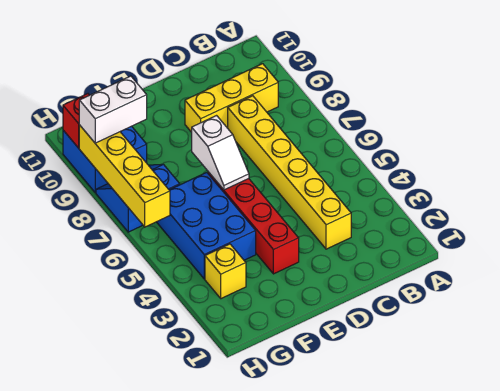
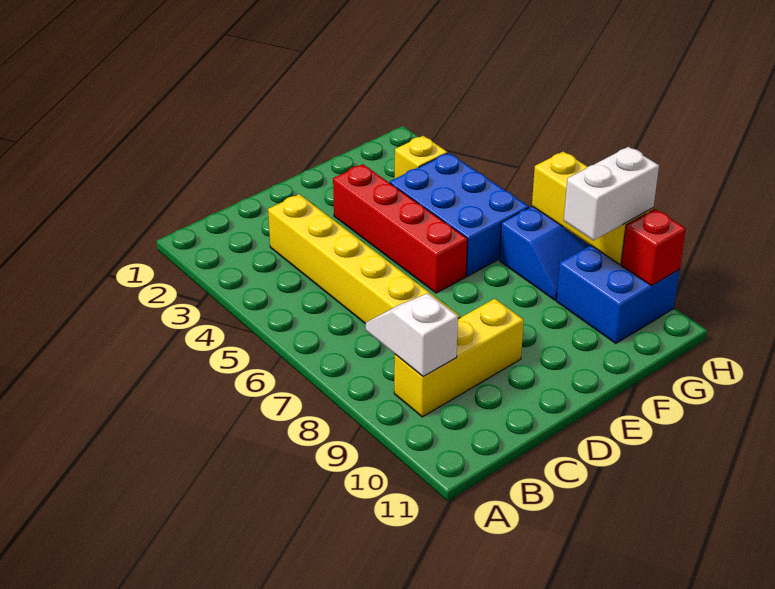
white 1x2 slope [192,116,249,190] -> white 1x2 slope moved to [365,293,458,376]
yellow 1x4 brick [79,125,170,227] -> yellow 1x3 brick [532,151,653,264]

